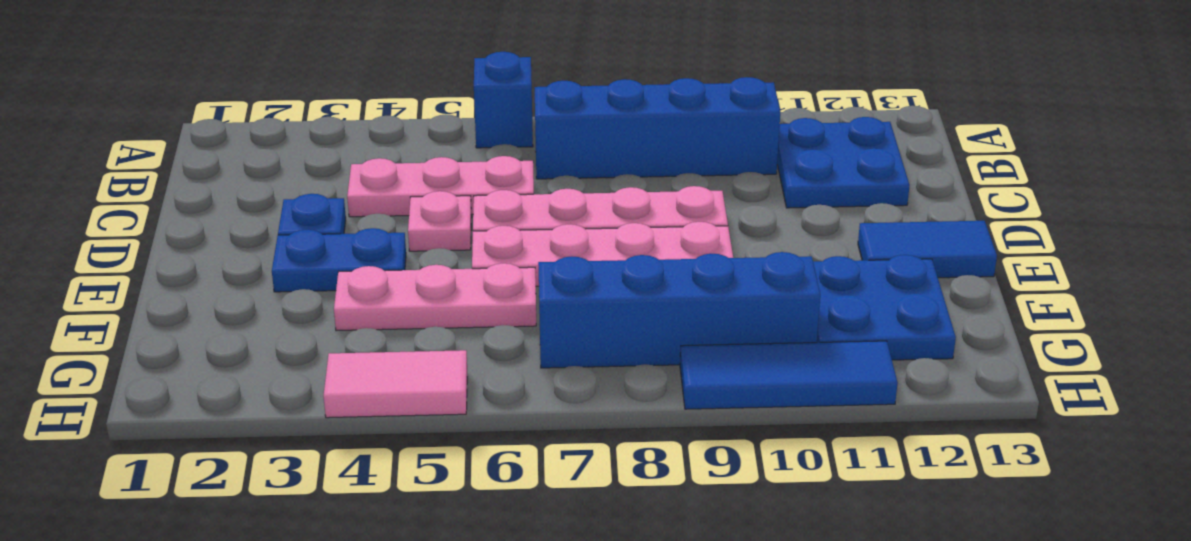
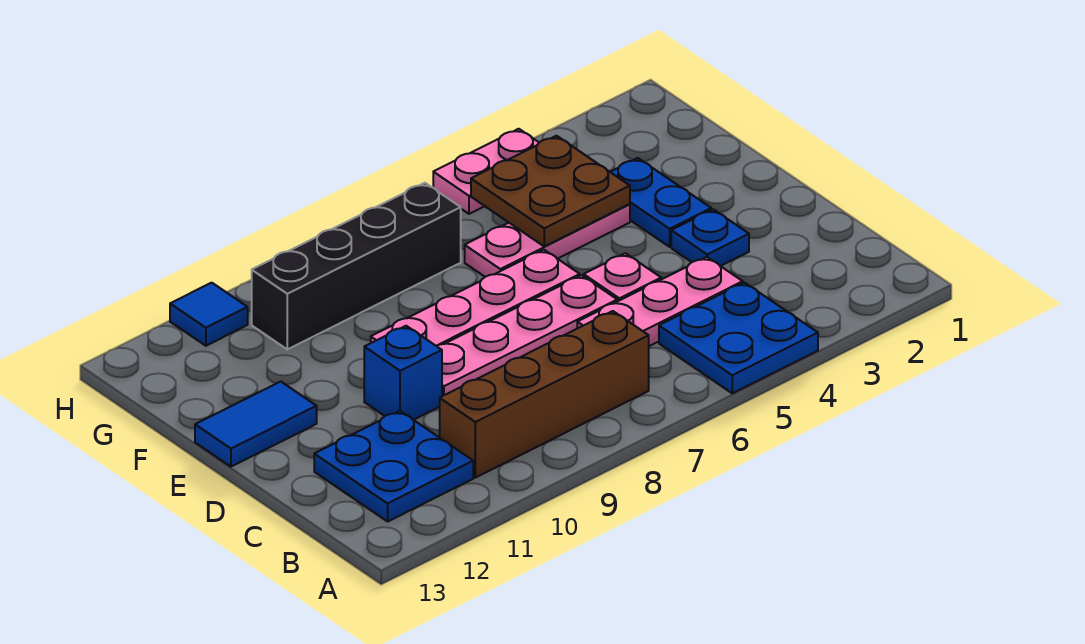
blue 1x1 brick [474,52,533,148] -> blue 1x1 brick moved to [364,326,442,420]
blue 1x4 brick [534,77,780,179] -> brown 1x4 brick [440,311,649,478]
blue 1x2 plate [272,228,406,292] -> blue 1x2 plate turned to [611,158,711,247]
none -> brown 2x2 plate [471,136,630,246]
blue 2x2 plate [813,255,956,360] -> blue 2x2 plate moved to [659,283,818,393]
blue 1x4 brick [538,252,820,368] -> black 1x4 brick [252,183,461,349]
pink 1x2 tile [324,350,467,418] -> pink 1x2 plate [433,129,539,214]
blue 1x3 tile [680,341,898,409] -> blue 1x1 tile [170,283,248,346]

